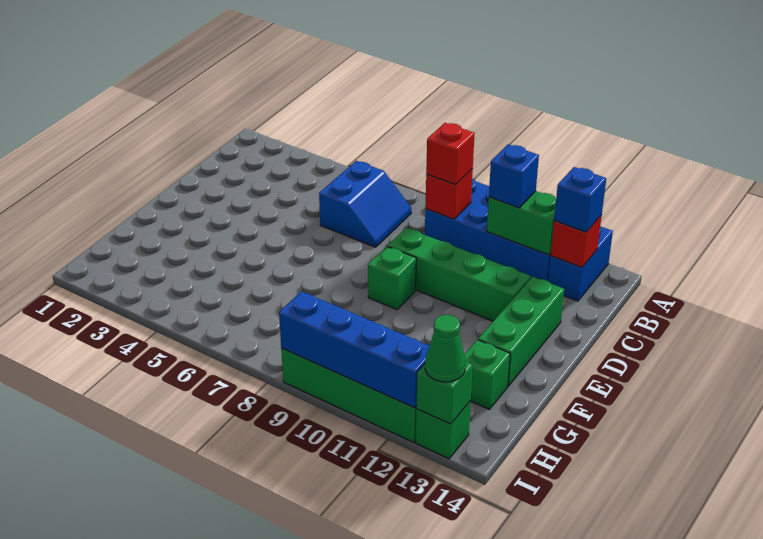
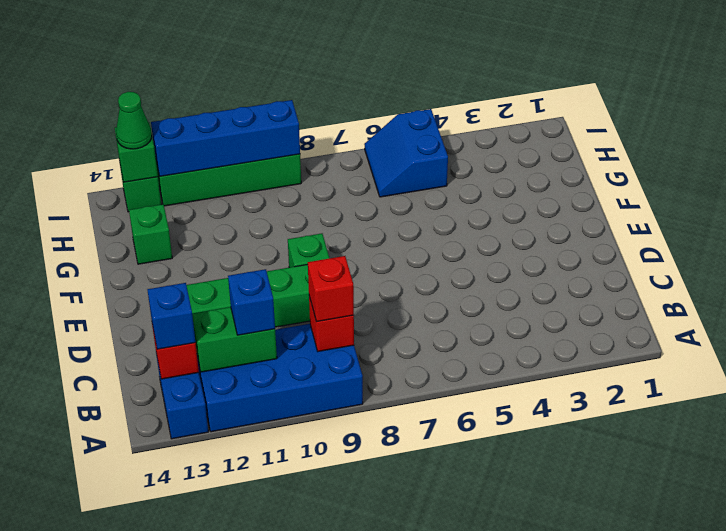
blue 2x2 slope [319,161,411,247] -> blue 2x2 slope moved to [365,109,448,197]
green 1x3 brick [478,277,564,386] -> none

